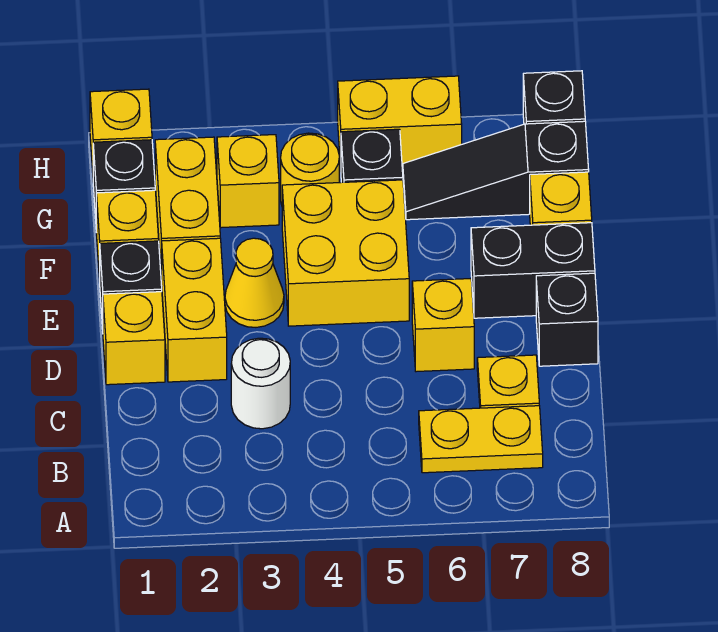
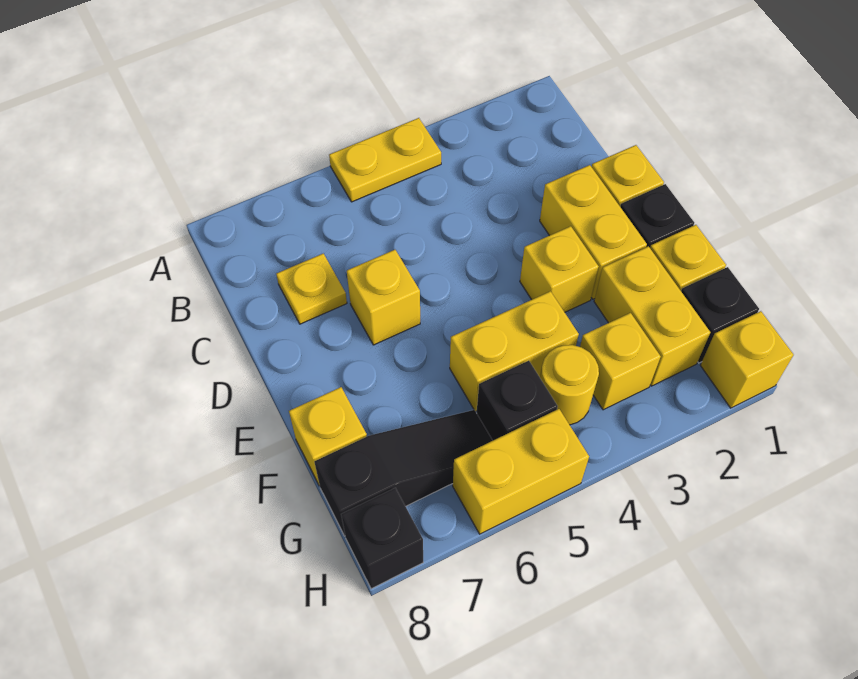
yellow 1x2 plate [419,406,543,473] -> yellow 1x2 plate moved to [329,118,441,202]
white 1x1 round brick [231,338,290,429] -> none
black 1x1 brick [536,273,598,366] -> none
yellow 1x1 cone [225,238,284,327] -> yellow 1x1 brick [520,226,599,312]
yellow 2x2 brick [282,180,409,326] -> yellow 1x2 brick [450,291,579,411]
black 1x2 brick [471,223,595,318] -> none

